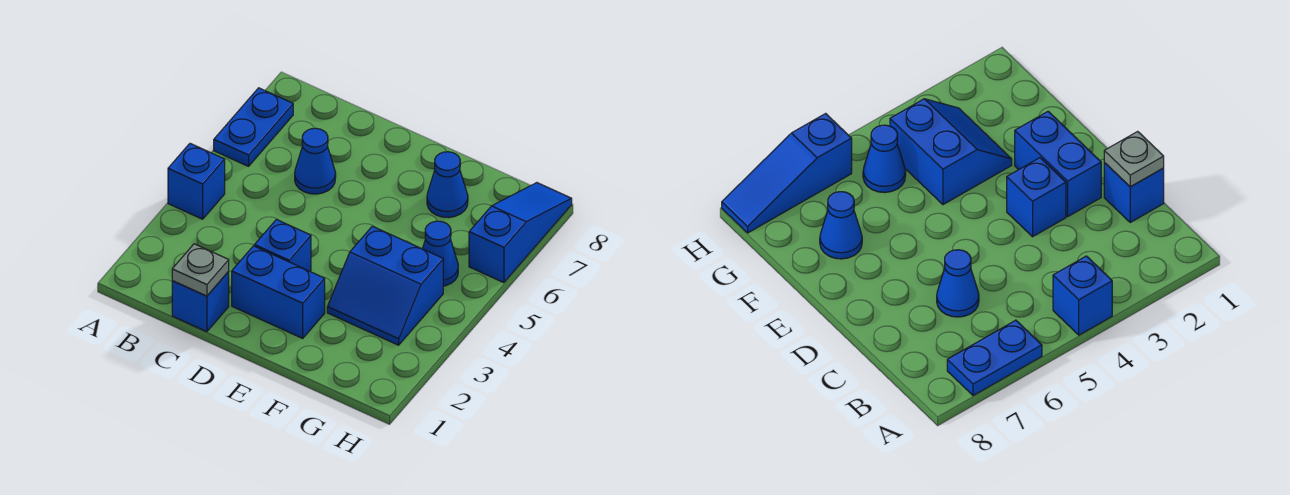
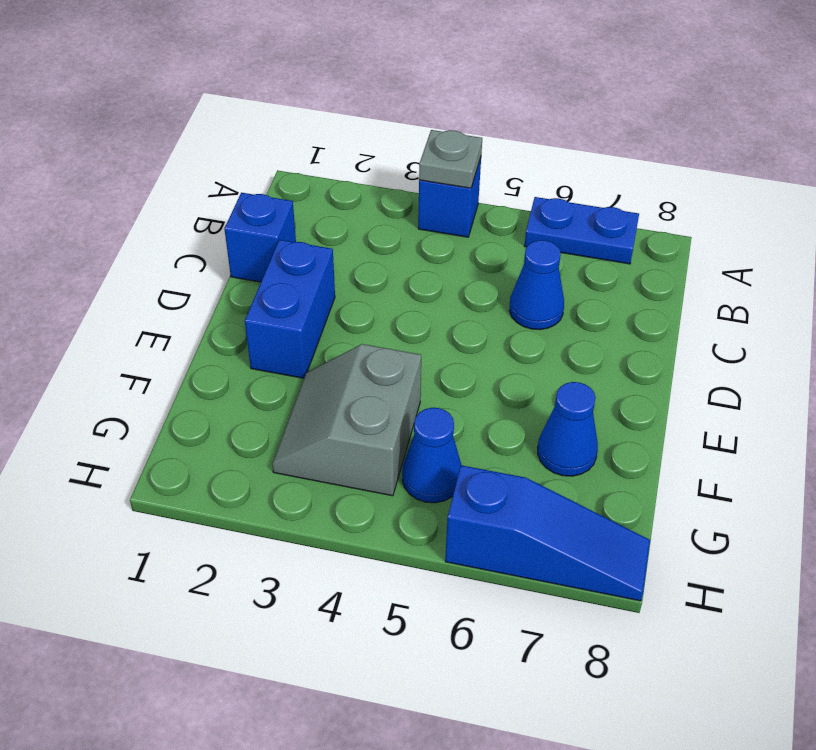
grey 1x1 plate [172,244,229,296] -> grey 1x1 plate moved to [419,130,482,188]
blue 1x1 brick [254,220,311,271] -> none
blue 2x2 slope [327,226,443,345] -> grey 2x2 slope [272,344,421,496]

